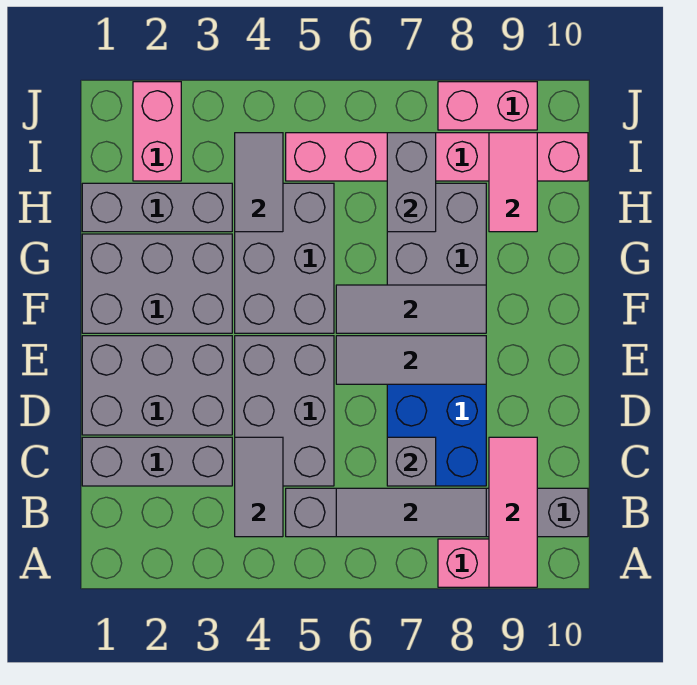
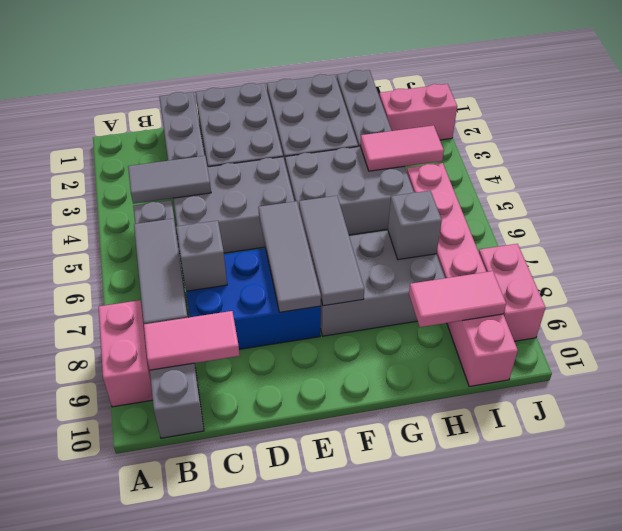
pink 1x3 tile [489,437,537,587] -> pink 1x2 tile [144,311,240,370]
grey 1x2 tile [235,133,283,232] -> pink 1x2 tile [360,125,444,171]
grey 1x2 brick [387,133,436,232] -> grey 1x1 brick [388,191,442,260]

